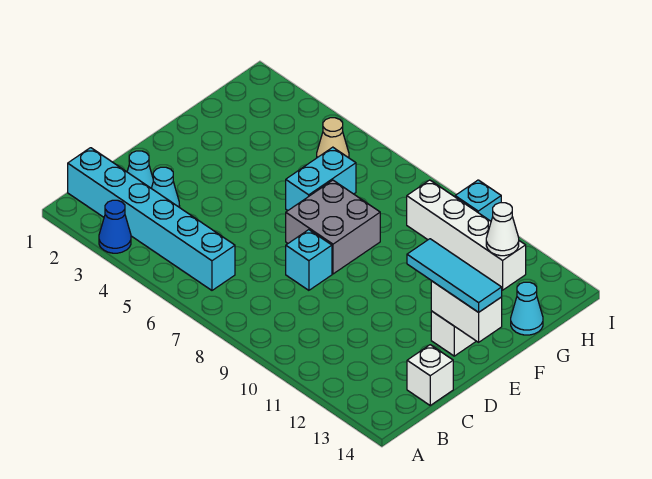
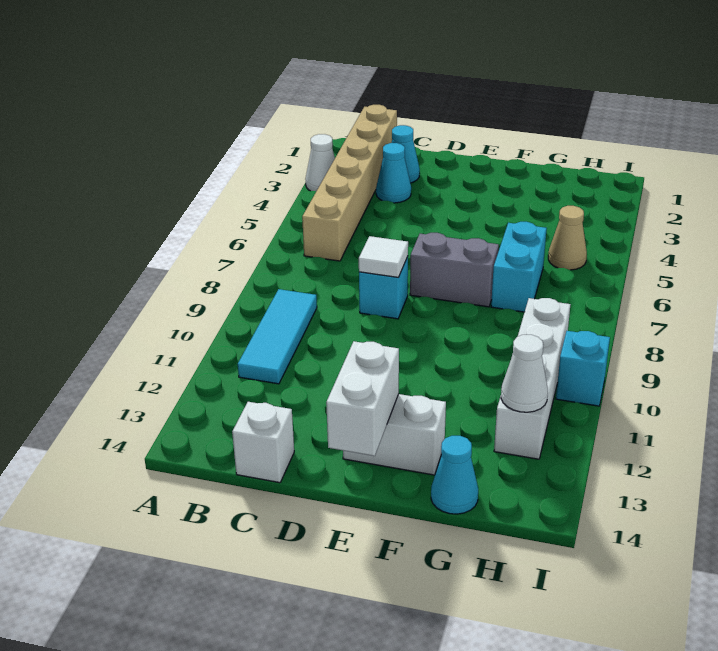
blue 1x1 cone [99,200,131,253] -> white 1x1 cone [306,134,335,191]
cyan 1x6 brick [68,148,235,290] -> tan 1x6 brick [302,105,397,261]
none -> white 1x1 tile [359,236,408,277]
grey 2x2 brick [286,180,380,274] -> grey 1x2 brick [410,233,499,307]
cyan 1x3 tile [407,239,502,312] -> cyan 1x3 tile moved to [238,289,317,384]
cyan 1x2 brick [286,147,356,210] -> cyan 1x2 brick turned to [491,222,547,312]

